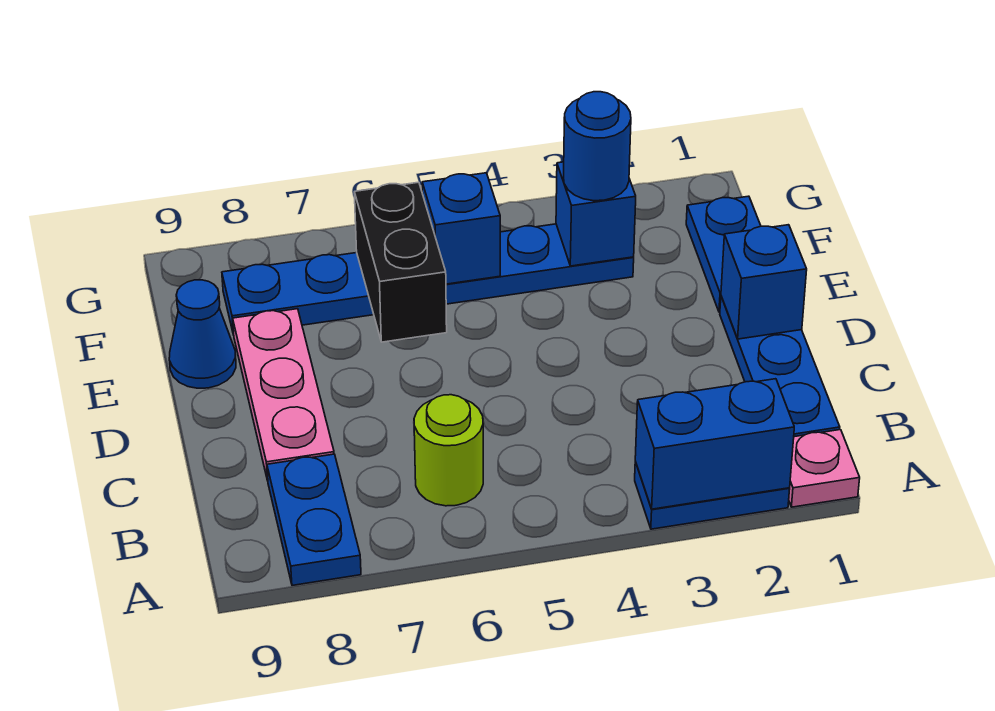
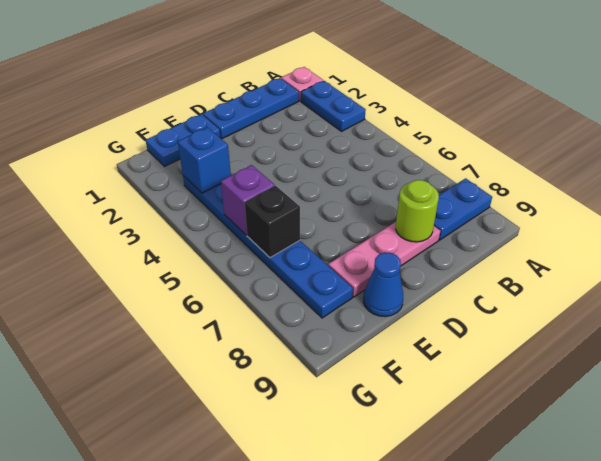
blue 1x2 brick [635,379,794,509] -> none
lime 1x1 round brick [414,395,483,506] -> lime 1x1 round brick moved to [396,180,439,242]
blue 1x1 brick [721,225,807,339] -> none
black 1x2 brick [354,182,447,342] -> black 1x1 brick [245,186,300,258]
blue 1x1 round brick [564,92,631,201] -> none
blue 1x1 brick [422,173,500,284] -> purple 1x1 brick [221,165,275,235]

